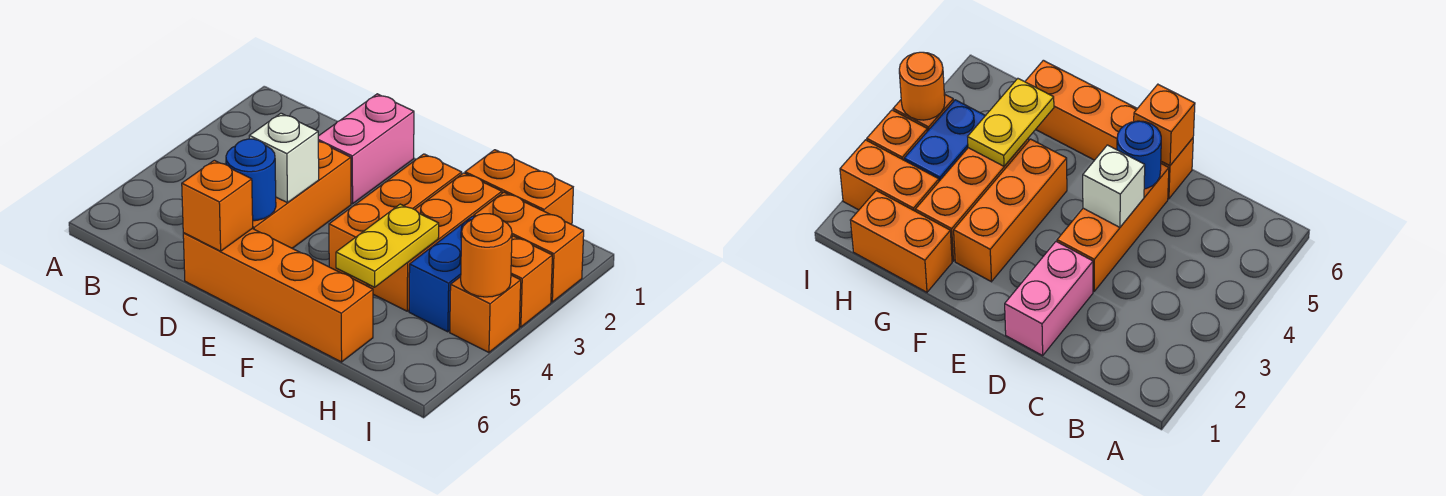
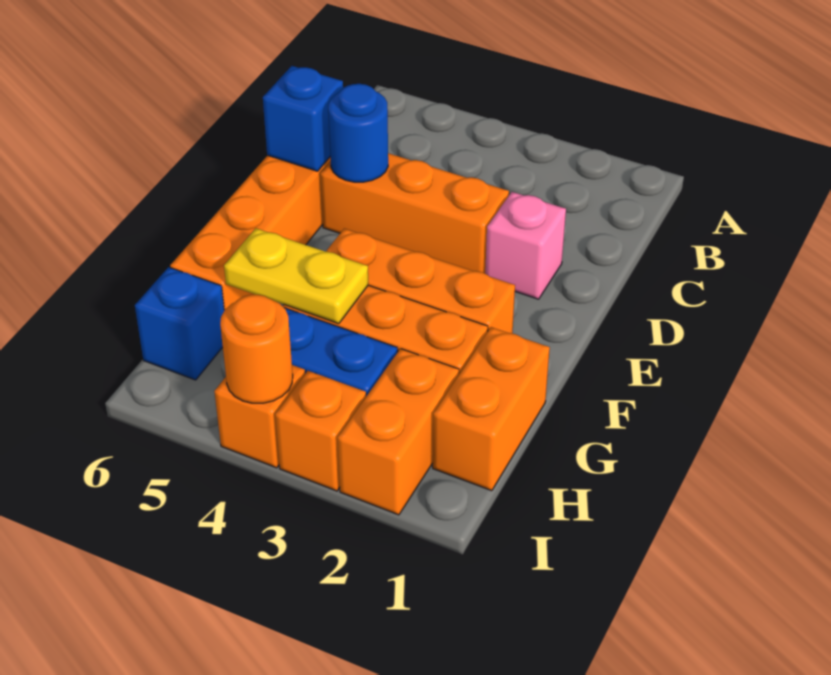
pink 1x2 brick [318,94,414,204] -> pink 1x1 brick [485,192,566,299]
white 1x1 brick [249,113,319,203] -> none
orange 1x1 brick [182,160,253,251] -> blue 1x1 brick [263,66,343,171]
none -> blue 1x1 brick [135,267,224,380]

